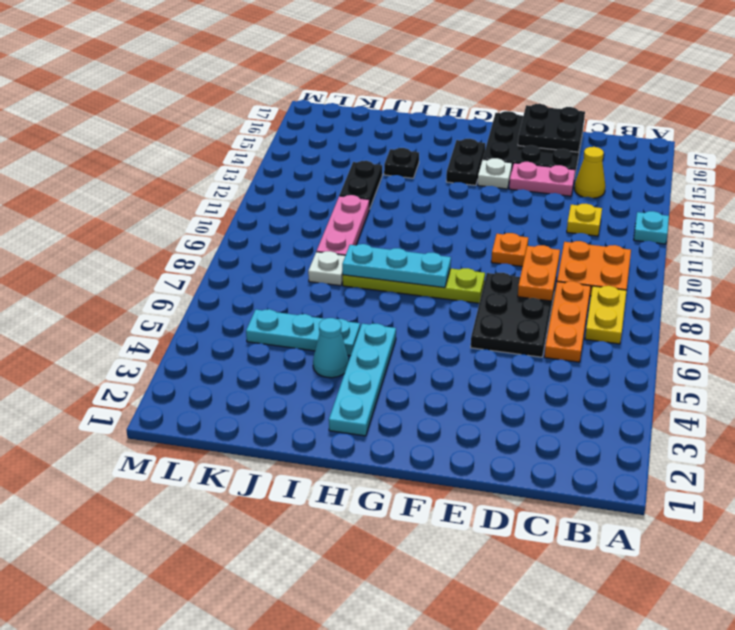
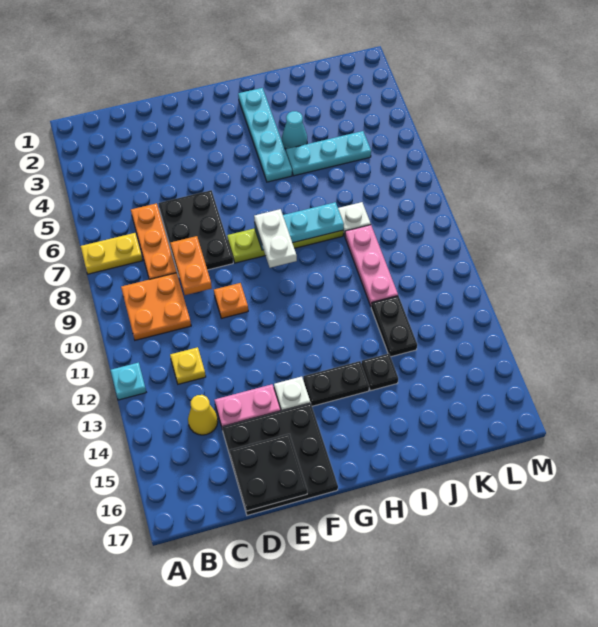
yellow 1x2 plate [585,286,627,344] -> yellow 1x2 plate turned to [81,233,143,274]
none -> white 1x2 plate [254,209,297,268]
black 1x2 plate [446,139,485,185] -> black 1x2 plate turned to [303,361,369,406]

